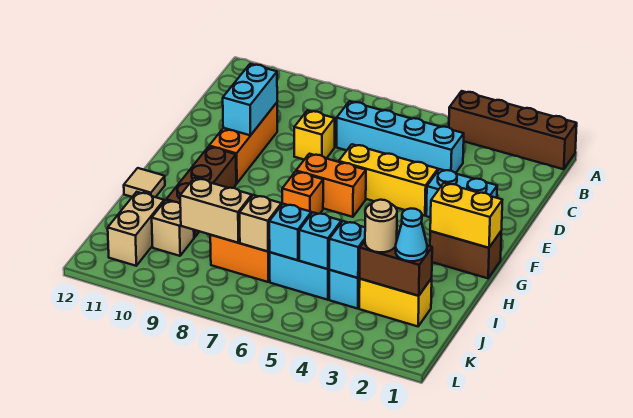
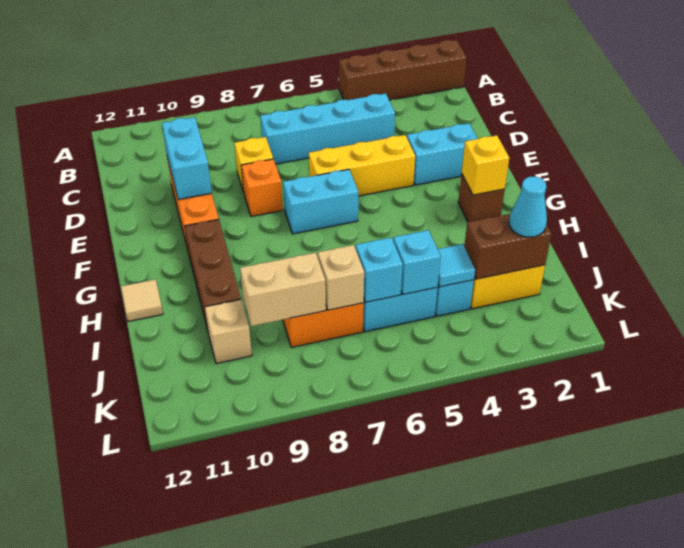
orange 1x2 brick [296,154,366,217] -> cyan 1x2 brick [283,169,358,234]
brown 1x2 brick [430,231,501,278] -> brown 1x1 brick [458,174,505,222]
yellow 1x2 brick [430,183,502,248] -> yellow 1x1 brick [462,135,509,195]
orange 1x1 brick [282,171,323,214] -> orange 1x1 brick moved to [241,159,283,216]
tan 1x1 round brick [365,200,397,252] -> none
cyan 1x1 brick [329,221,365,278] -> cyan 1x1 tile [438,244,475,287]
tan 1x2 brick [108,192,164,266] -> none

